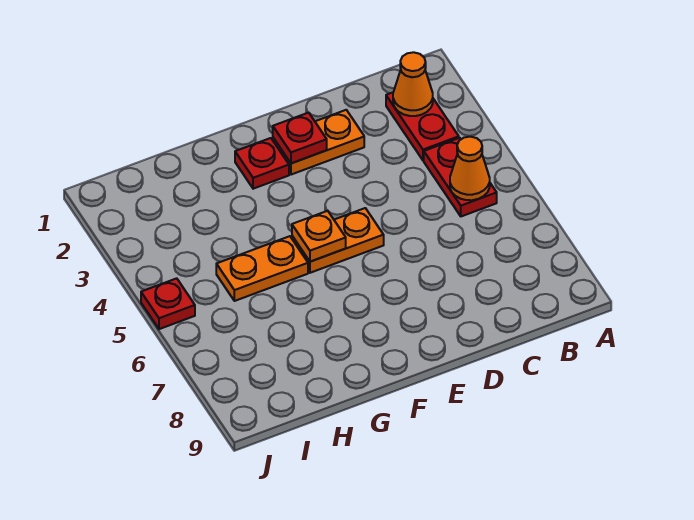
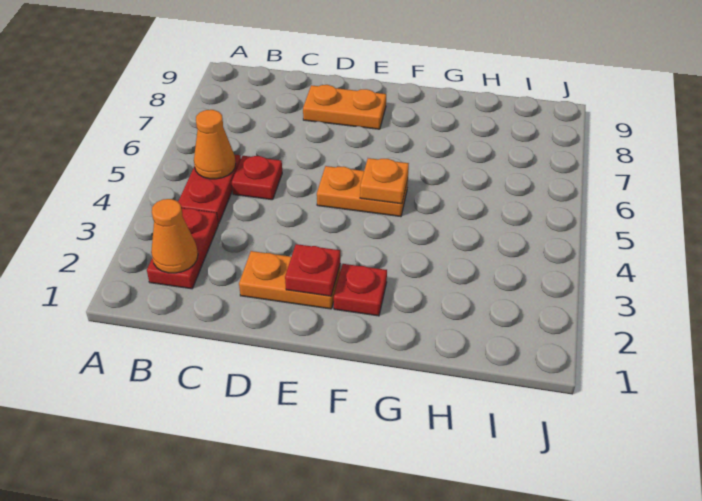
orange 1x2 plate [216,236,308,301] -> orange 1x2 plate moved to [303,85,386,129]
red 1x1 plate [141,278,195,329] -> red 1x1 plate moved to [232,156,282,200]

